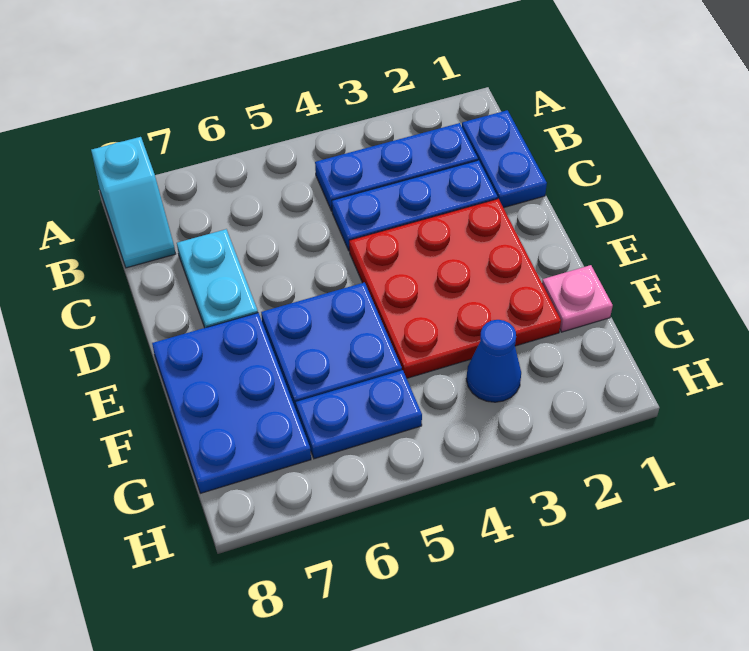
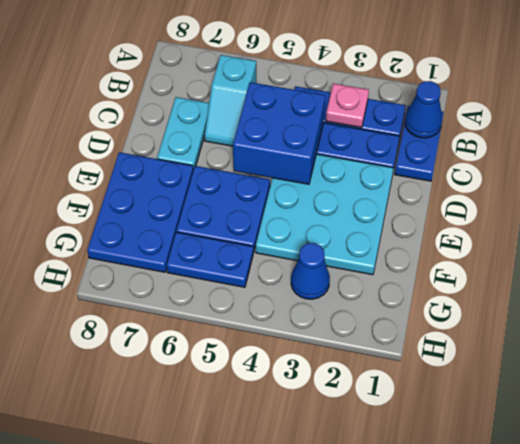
cyan 1x2 slope [91,137,175,268] -> cyan 1x2 slope moved to [205,55,256,146]
none -> blue 1x1 cone [405,81,442,138]
none -> blue 2x2 brick [233,82,325,184]
red 3x3 plate [349,199,561,378] -> cyan 3x3 plate [256,154,394,275]
pink 1x1 plate [542,265,613,332] -> pink 1x1 plate moved to [326,83,369,128]

